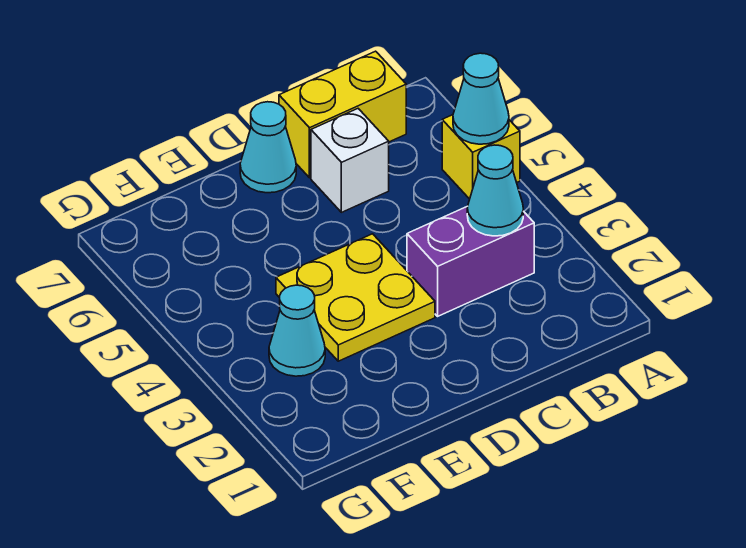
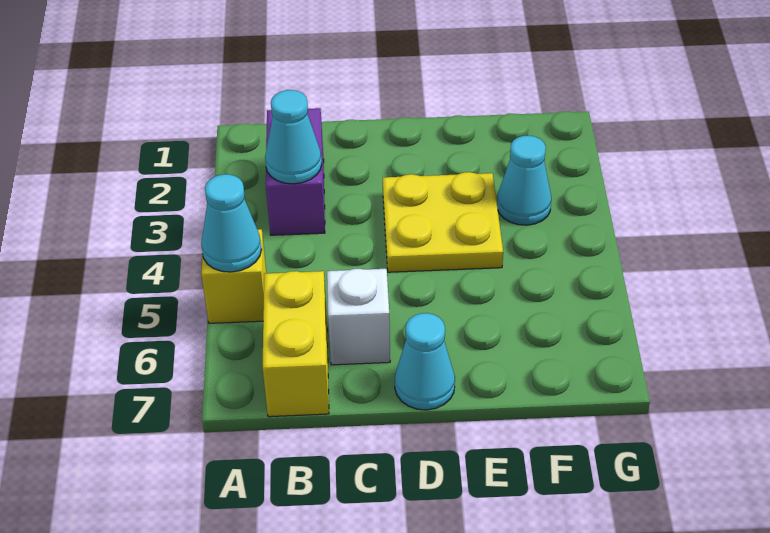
purple 1x2 brick [407,207,534,316] -> purple 1x2 brick turned to [266,108,325,235]
yellow 1x2 brick [279,51,406,178] -> yellow 1x2 brick turned to [263,271,329,417]

